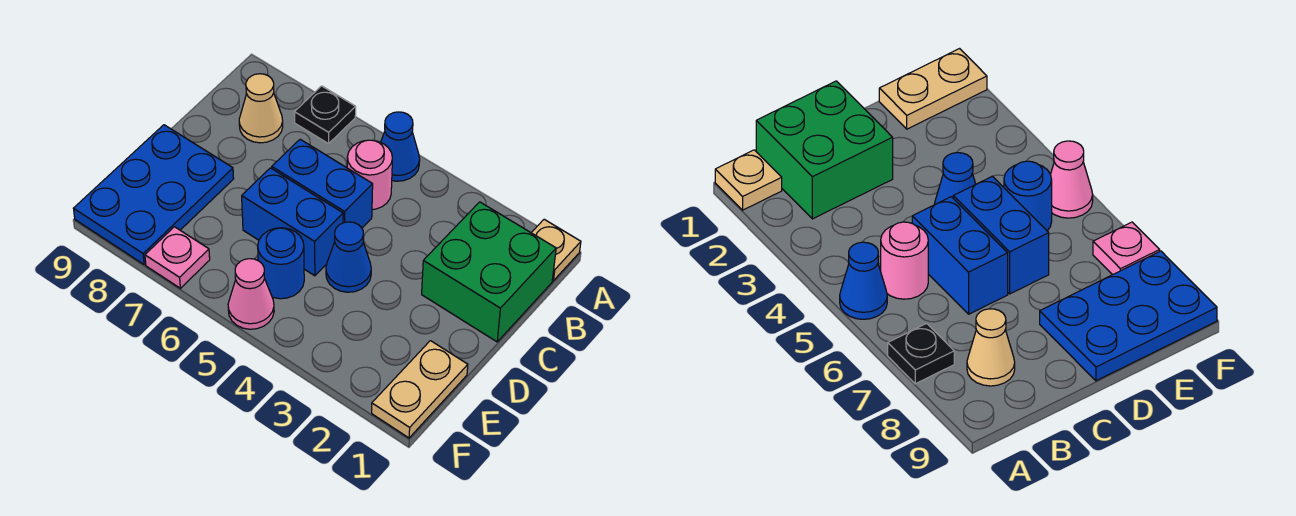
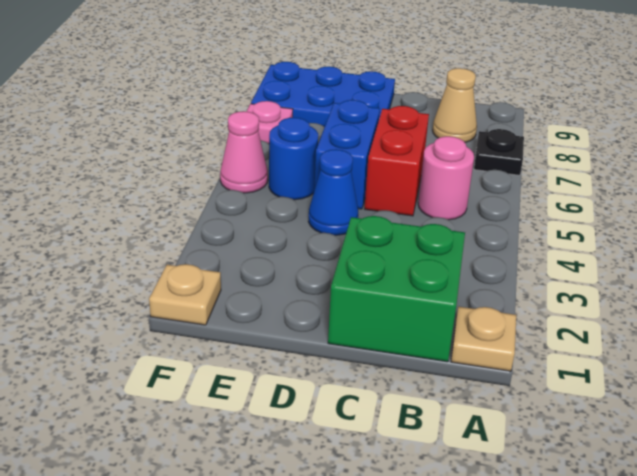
blue 1x1 cone [381,112,420,181] -> none
blue 1x2 brick [272,139,373,228] -> red 1x2 brick [365,106,429,216]
tan 1x2 plate [372,341,468,438] -> tan 1x1 plate [149,264,221,325]

